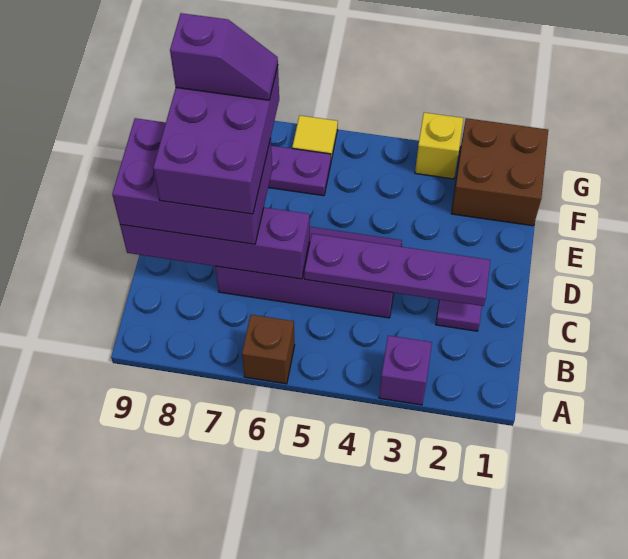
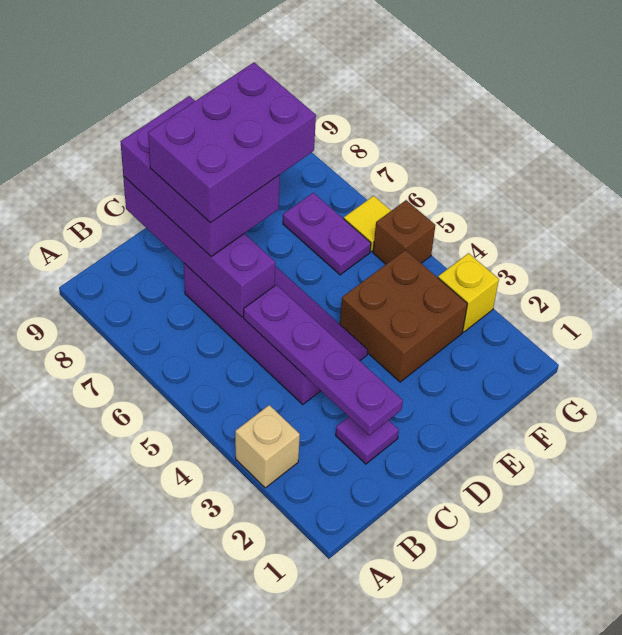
purple 1x1 brick [379,336,432,405] -> tan 1x1 brick [235,405,300,488]
brown 1x1 brick [242,315,295,384] -> brown 1x1 brick moved to [373,200,435,264]
purple 1x2 slope [170,13,278,100] -> none
brown 2x2 brick [451,118,548,226] -> brown 2x2 brick moved to [340,250,467,382]

